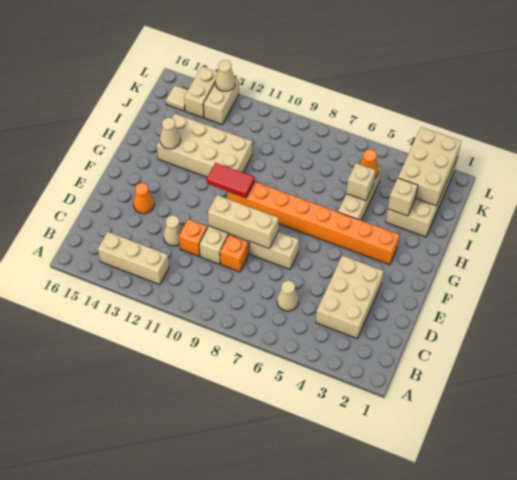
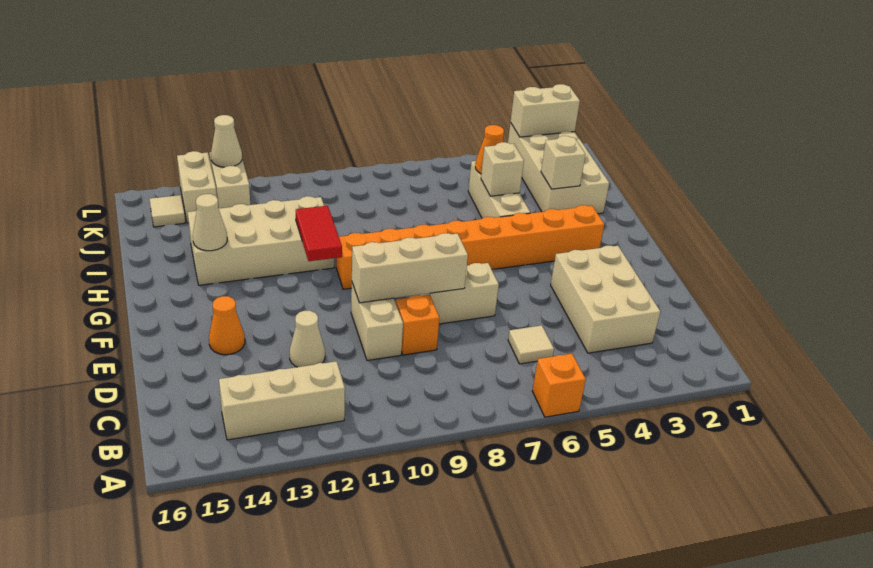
tan 1x1 cone [277,281,299,311] -> tan 1x1 tile [508,325,554,364]
orange 1x1 brick [179,219,207,256] -> orange 1x1 brick moved to [532,354,586,417]
red 1x2 tile [207,163,255,198] -> red 1x2 tile turned to [296,206,342,261]
tan 2x3 brick [398,127,461,206] -> tan 1x2 brick [511,84,580,137]

